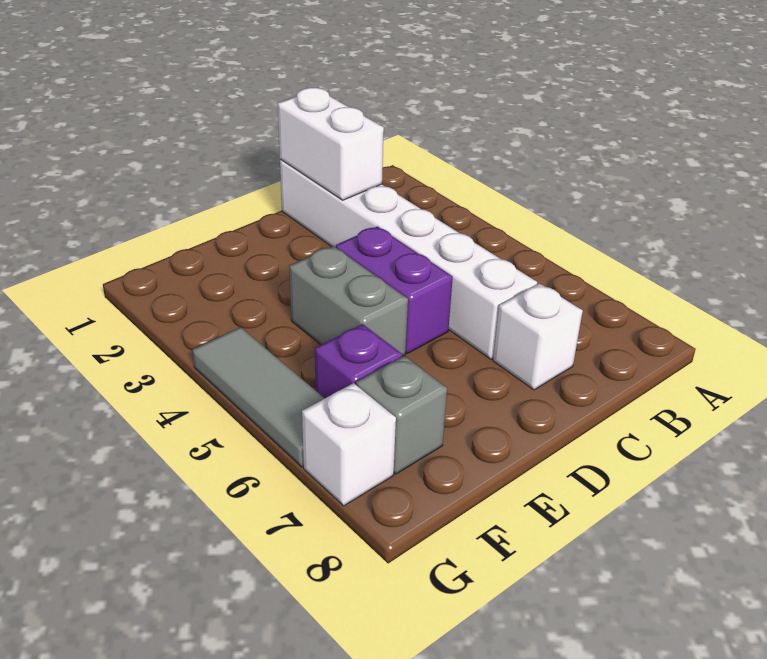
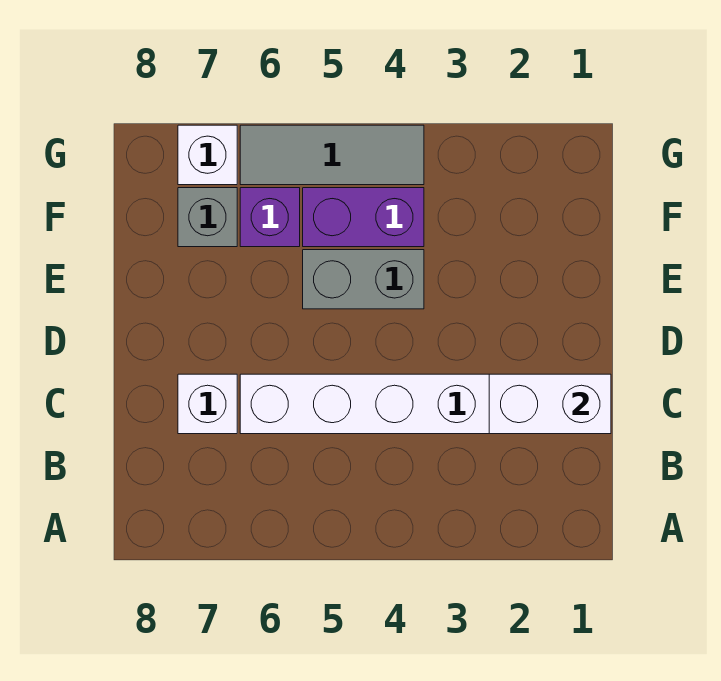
purple 1x2 brick [336,226,453,353] -> purple 1x2 brick moved to [303,188,424,247]

